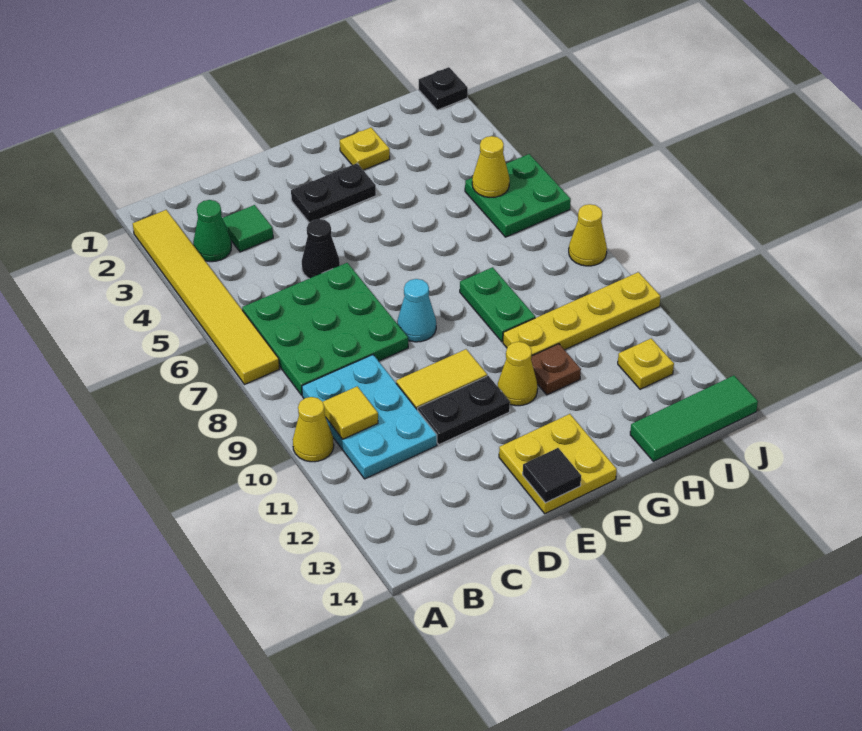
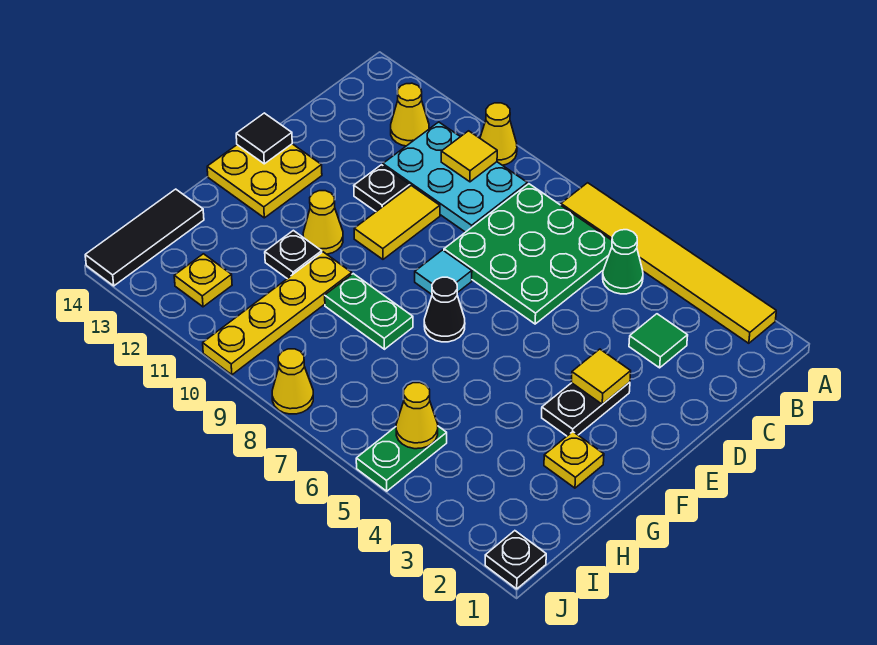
green 1x1 cone [193,200,231,262] -> green 1x1 cone moved to [603,230,643,294]
none -> yellow 1x1 cone [391,83,429,146]
black 1x1 cone [302,219,340,279] -> black 1x1 cone moved to [424,277,465,342]
black 1x2 plate [418,376,510,445] -> black 1x1 plate [354,165,410,212]
none -> yellow 1x1 tile [571,349,631,404]
cyan 1x1 cone [397,279,436,342] -> cyan 1x1 tile [415,250,472,294]
brown 1x1 plate [531,344,581,395] -> black 1x1 plate [265,230,322,279]
green 1x3 tile [630,376,758,461] -> black 1x3 tile [85,189,204,286]
green 2x2 plate [465,154,571,237] -> green 1x2 plate [356,426,447,491]

